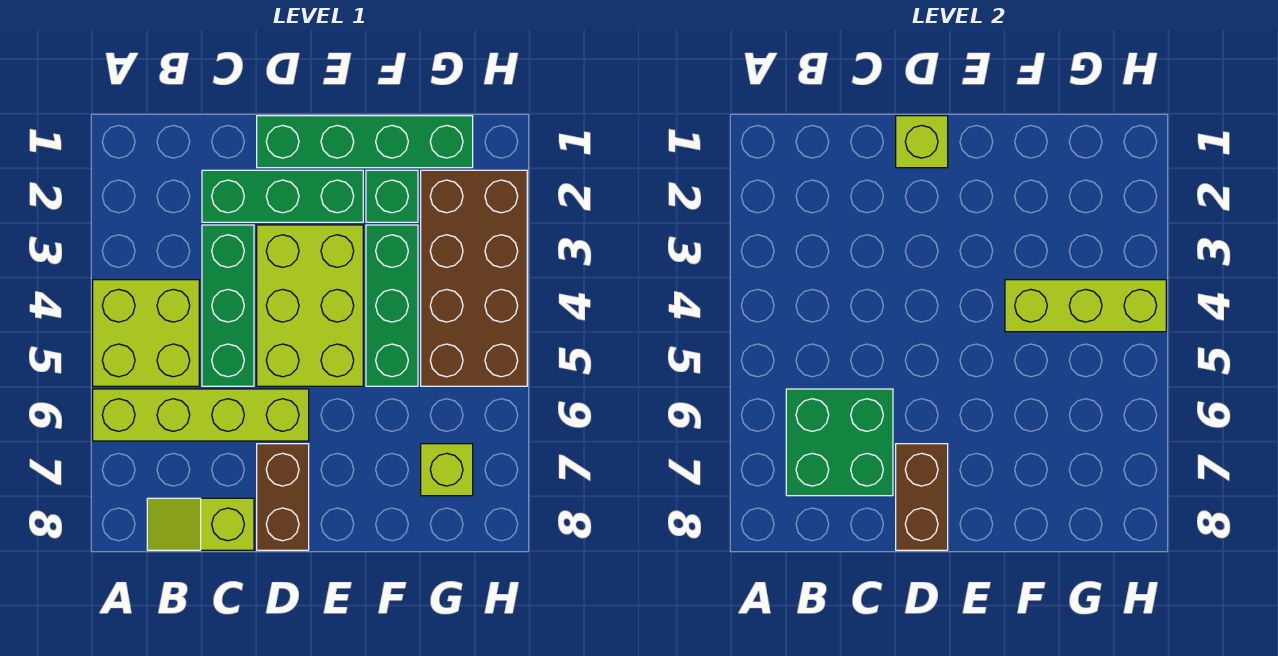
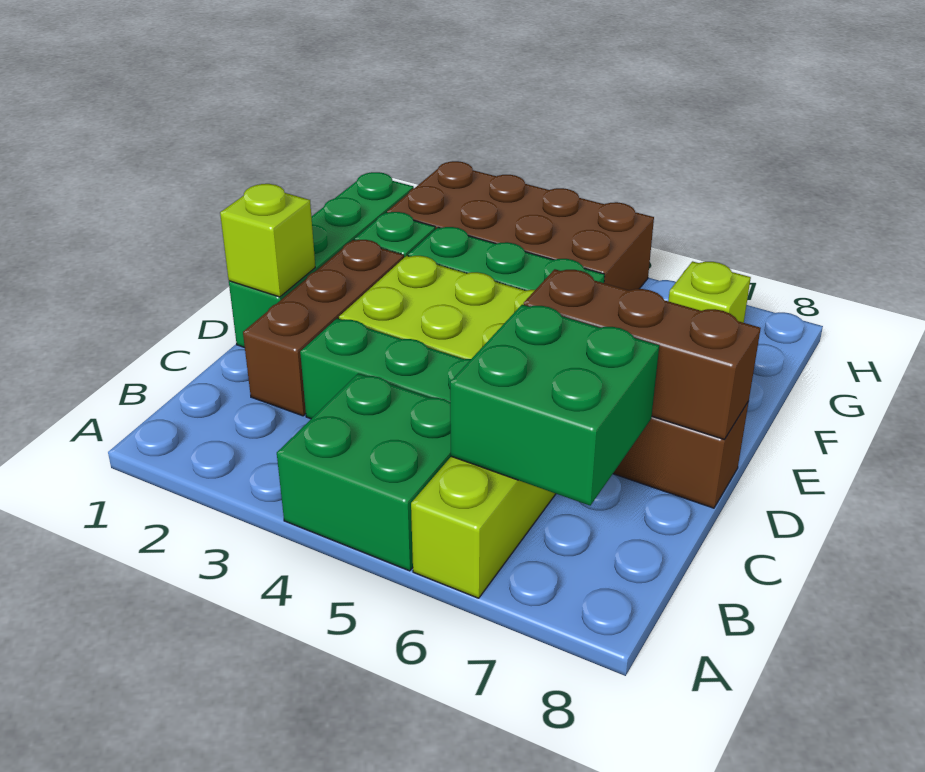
lime 2x2 brick [93,280,199,386] -> green 2x2 brick [277,373,451,571]
lime 1x2 slope [147,498,254,550] -> none
green 1x3 brick [202,170,363,222] -> brown 1x3 brick [243,240,404,416]
brown 1x2 brick [896,444,948,550] -> brown 1x3 brick [524,269,761,440]
lime 1x3 brick [1005,280,1166,332] -> none

